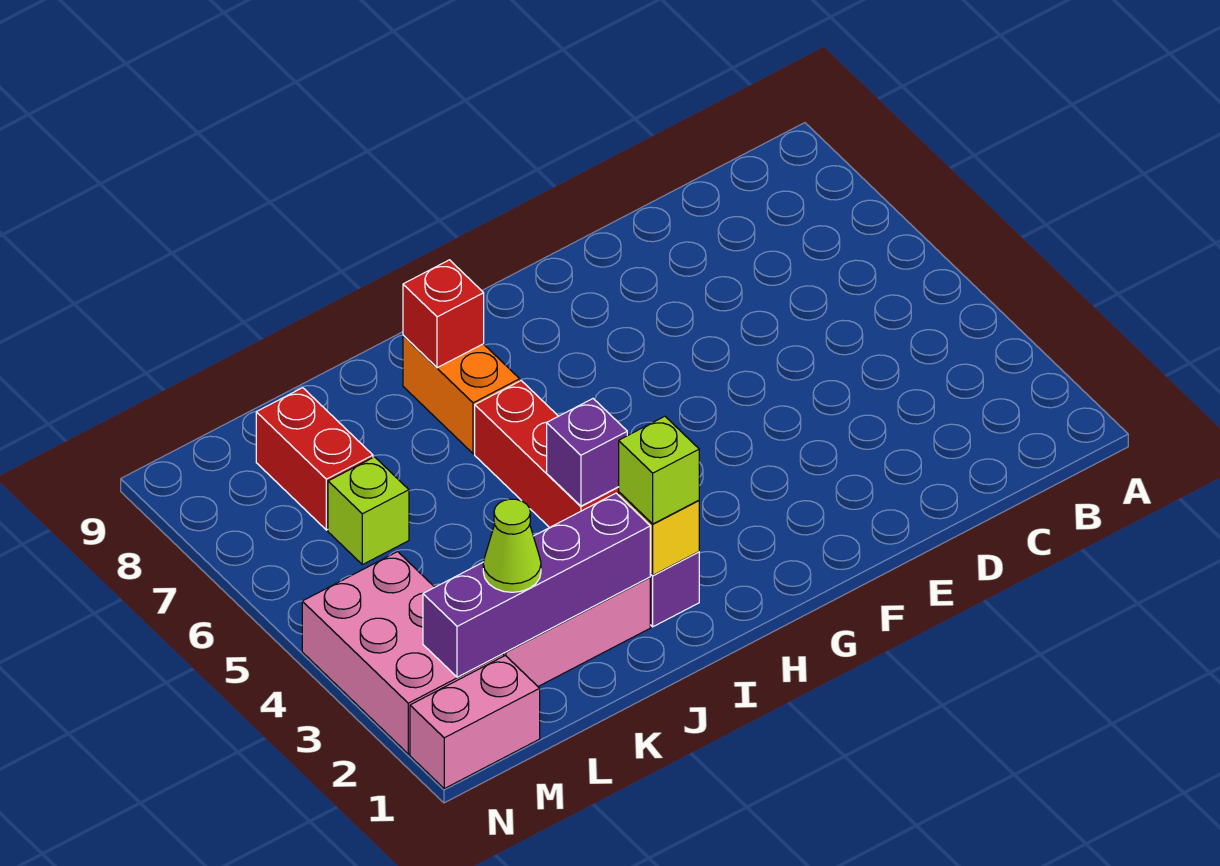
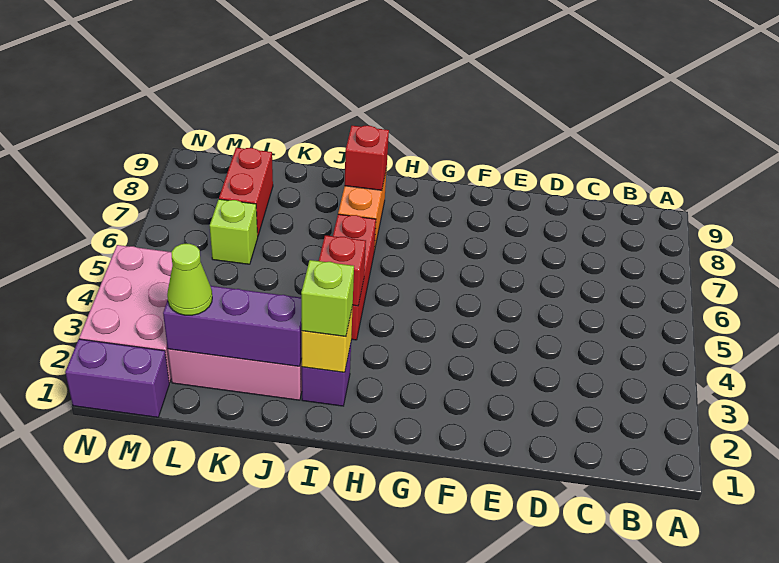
purple 1x1 brick [547,399,627,506] -> red 1x1 brick [319,235,366,306]
purple 1x4 brick [423,493,650,677] -> purple 1x3 brick [163,286,302,366]
pink 1x2 brick [410,655,540,789] -> purple 1x2 brick [65,339,169,417]

